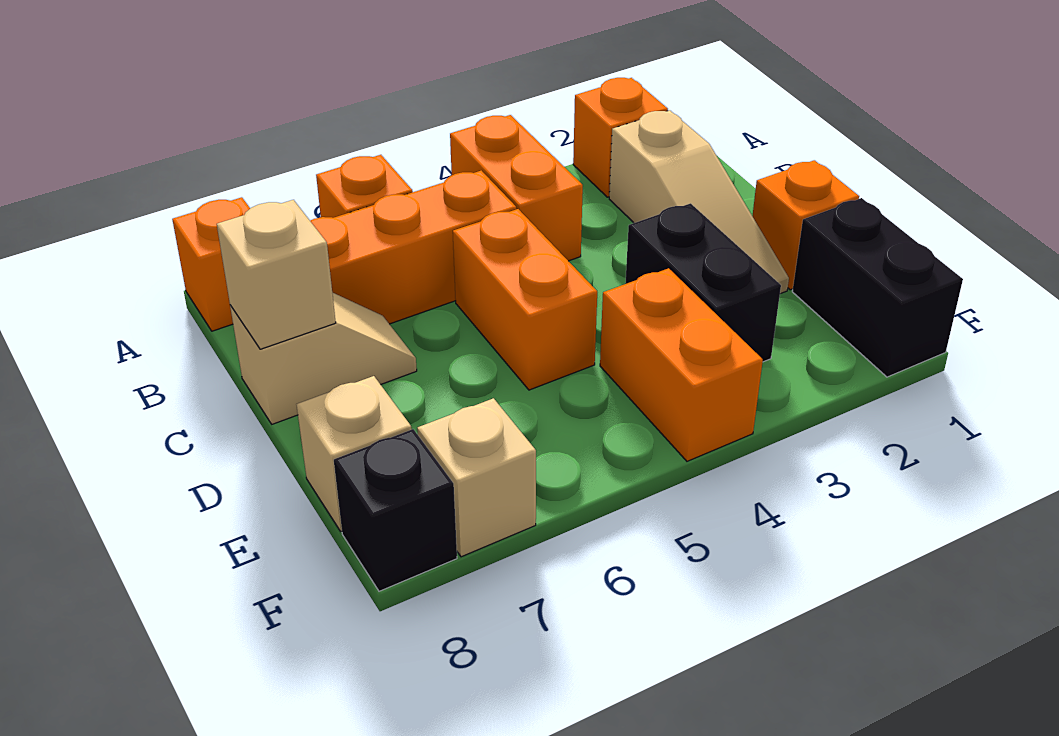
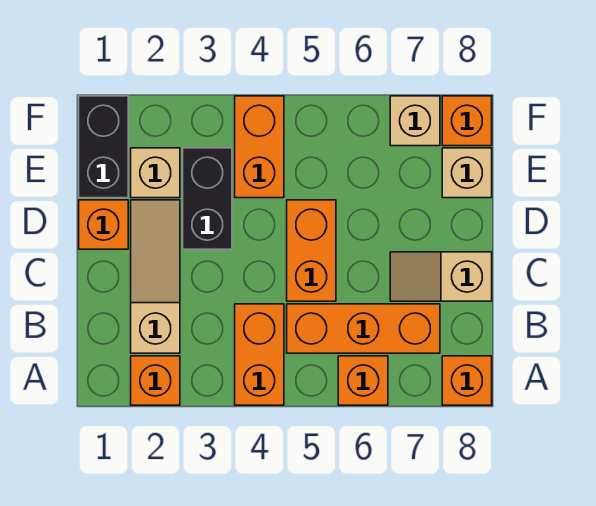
tan 1x1 brick [217,200,336,349] -> tan 1x1 brick moved to [131,148,180,198]
black 1x1 brick [334,429,457,591] -> orange 1x1 brick [442,96,492,146]

